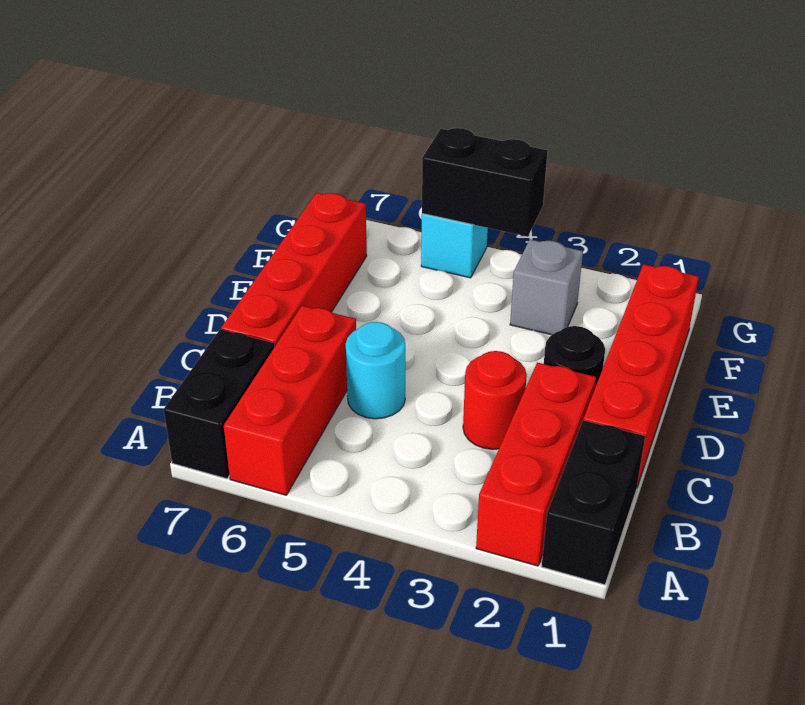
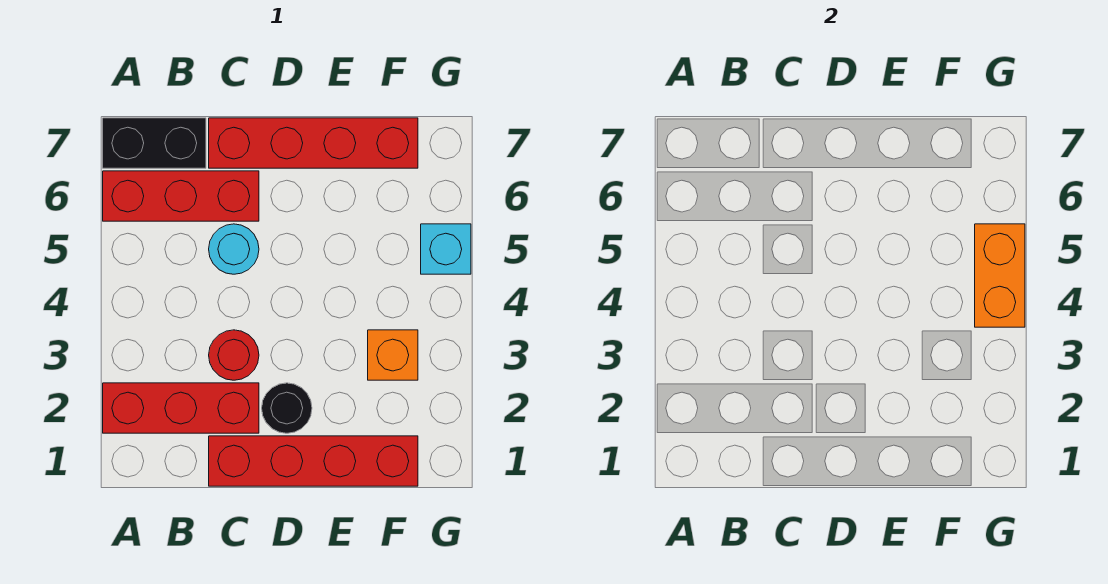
black 1x2 brick [542,421,645,585] -> none
grey 1x1 brick [510,239,583,335] -> orange 1x1 brick [368,330,418,380]
black 1x2 brick [422,128,548,237] -> orange 1x2 brick [975,224,1025,327]

